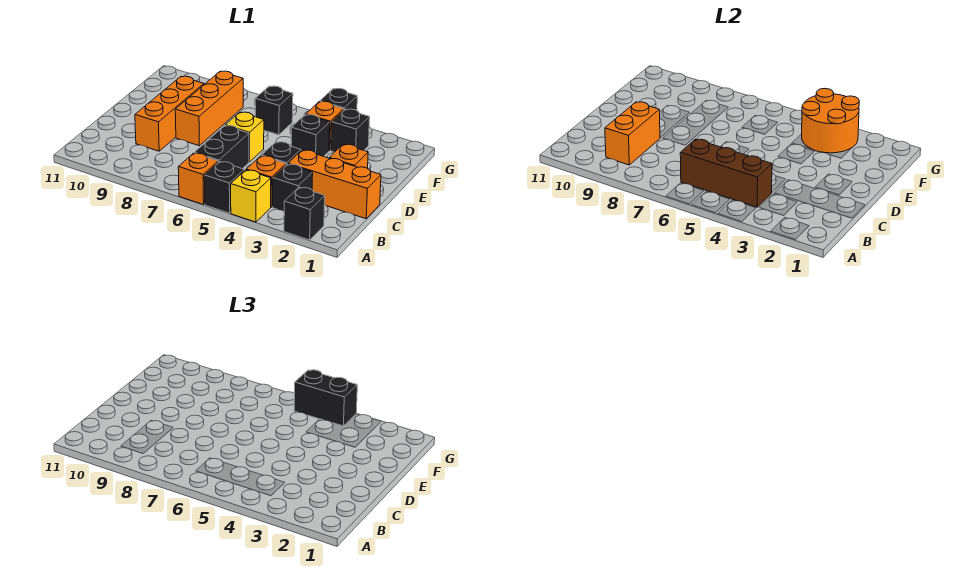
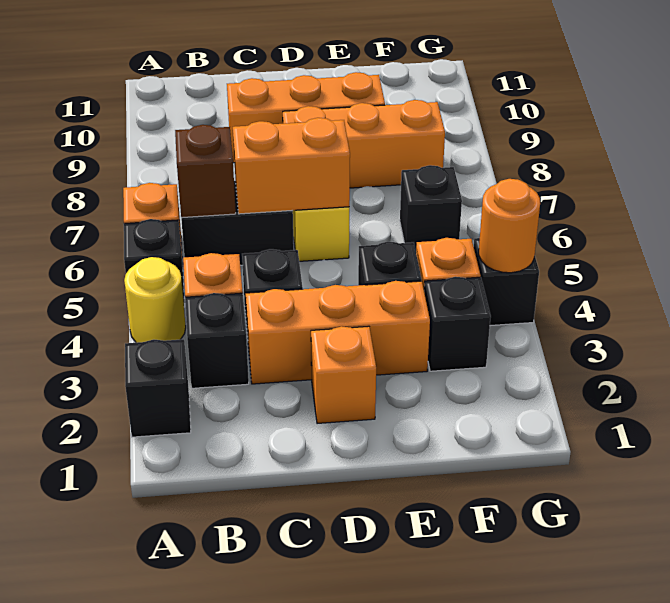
yellow 1x1 brick [231,170,271,222] -> yellow 1x1 round brick [124,257,186,343]
brown 1x3 brick [680,139,772,207] -> brown 1x1 brick [175,125,236,218]
orange 1x2 brick [605,102,660,165] -> orange 1x2 brick moved to [233,118,350,214]
orange 1x3 brick [288,150,381,219] -> orange 1x3 brick turned to [246,281,430,384]
orange 2x2 round brick [802,88,859,153] -> orange 1x1 round brick [479,179,540,273]
black 1x2 brick [294,370,357,426] -> none

